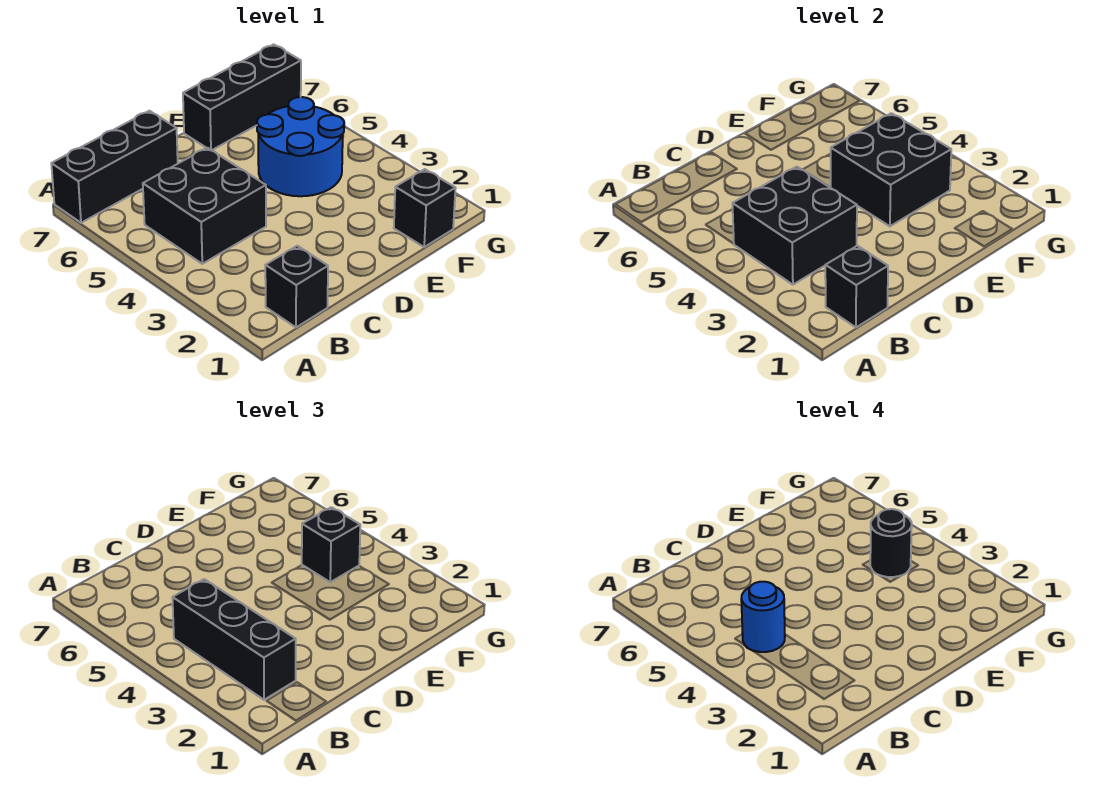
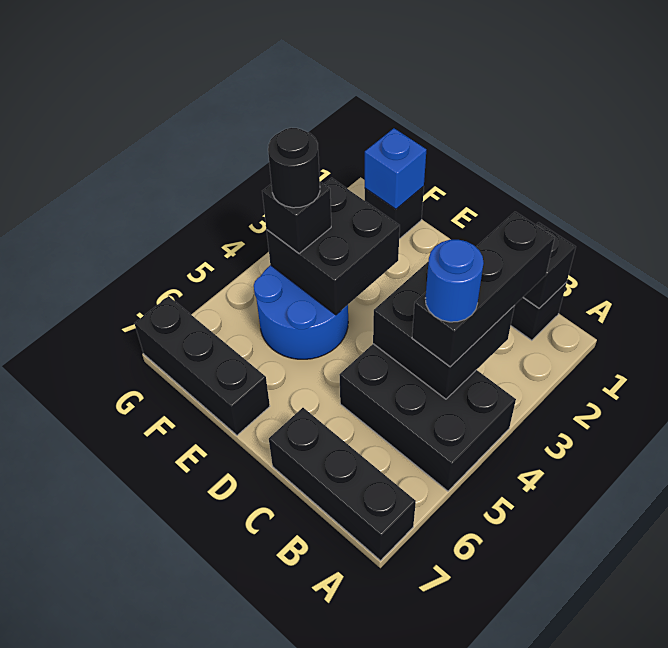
black 2x2 brick [143,148,266,264] -> black 2x3 brick [340,344,516,491]
none -> blue 1x1 brick [365,128,426,209]

